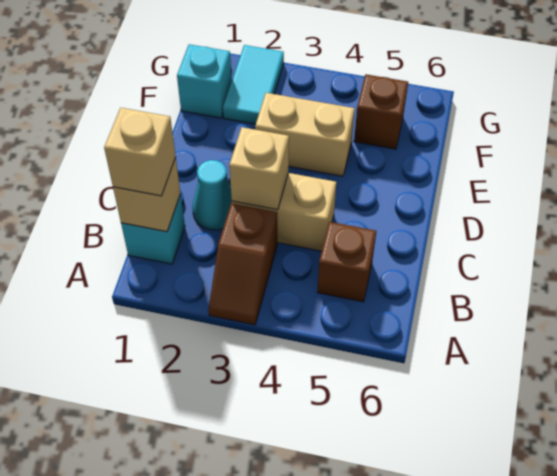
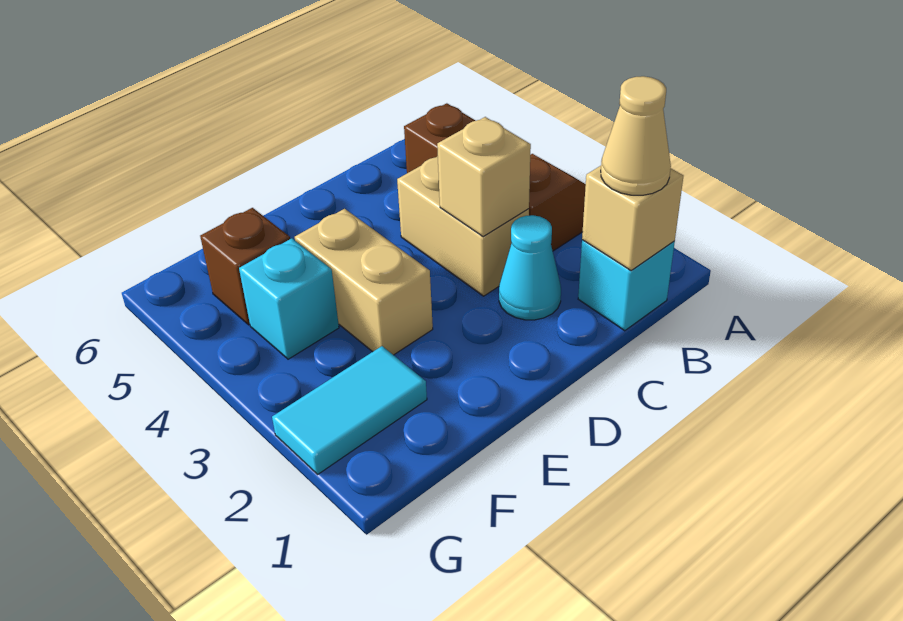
tan 1x1 brick [104,108,176,196] -> tan 1x1 cone [601,76,671,195]
cyan 1x1 brick [177,44,232,118] -> cyan 1x1 brick moved to [239,238,339,359]

